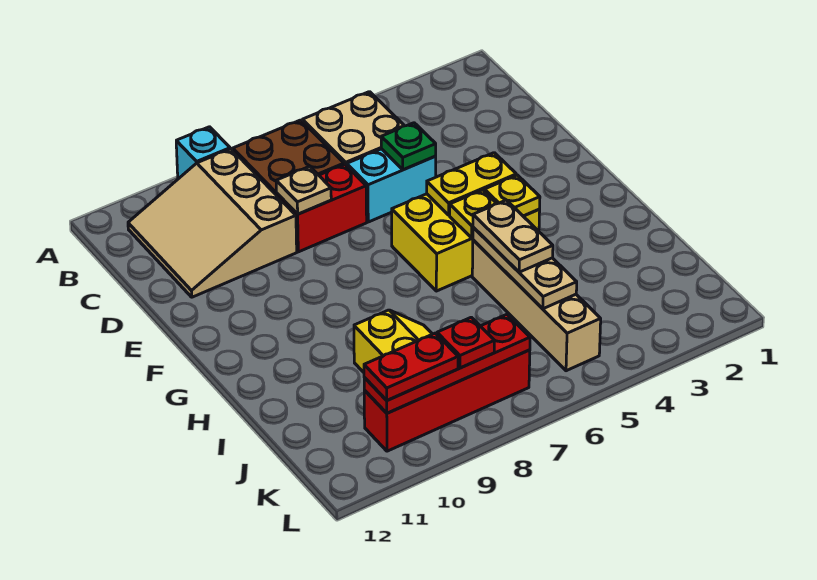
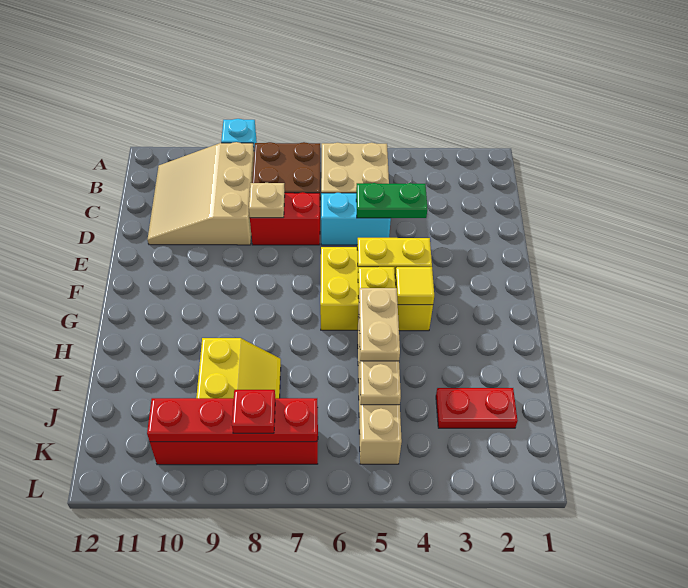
green 1x1 plate [381,123,436,170] -> green 1x2 plate [356,183,427,218]
yellow 1x1 plate [485,175,540,216] -> yellow 1x1 tile [395,267,434,305]
red 1x2 plate [364,333,458,400] -> red 1x2 plate moved to [436,388,518,428]

